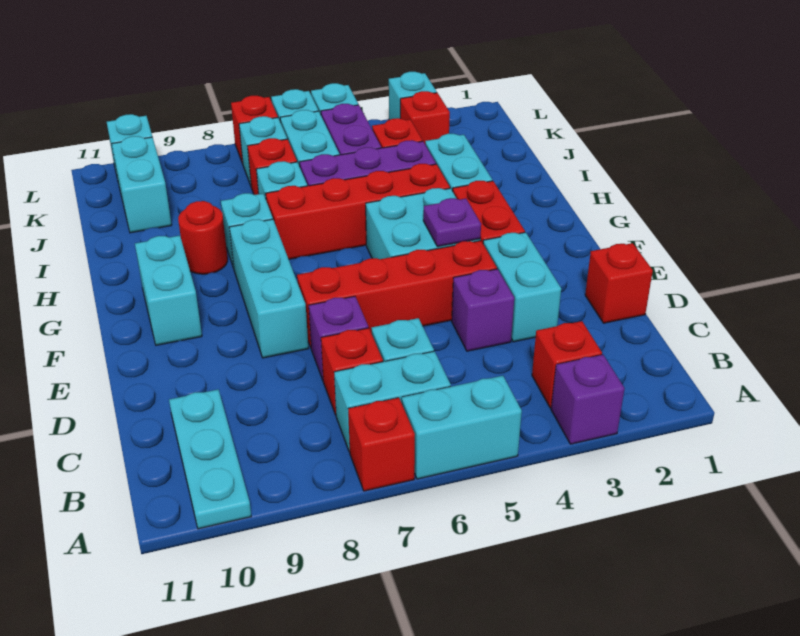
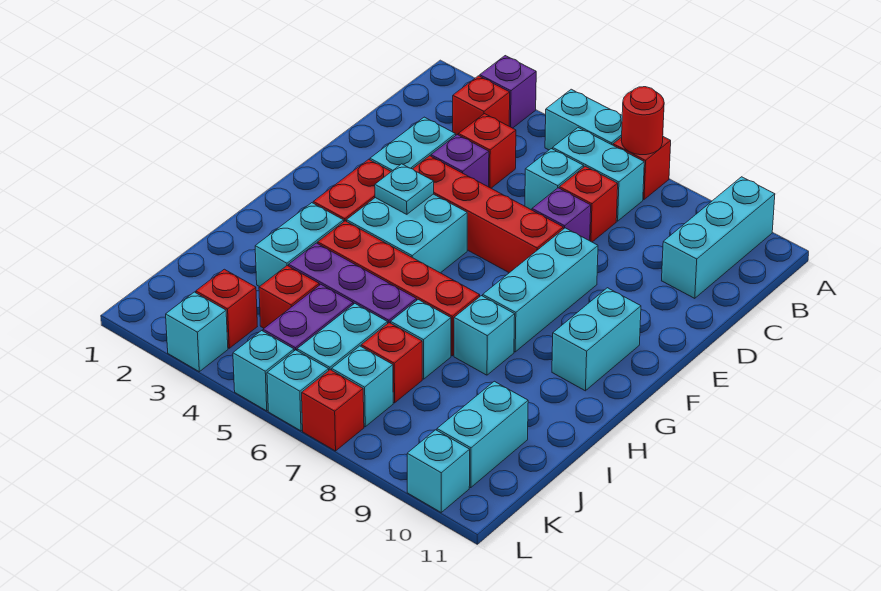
cyan 1x3 plate [169,390,251,529] -> cyan 1x3 brick [662,177,775,298]
red 1x1 brick [585,243,653,323] -> red 1x1 brick moved to [458,114,516,188]
purple 1x1 plate [423,198,481,247] -> cyan 1x1 plate [375,164,434,214]
red 1x1 round brick [178,201,228,274] -> red 1x1 round brick moved to [621,87,664,155]

